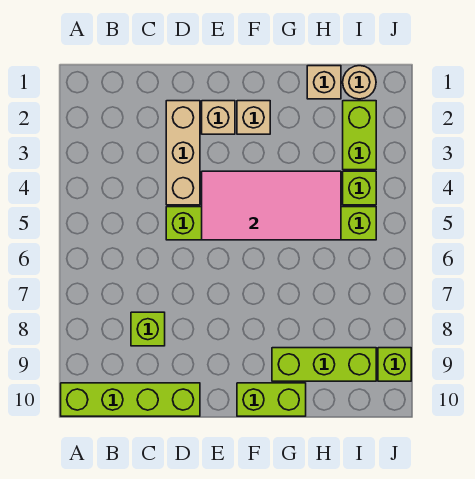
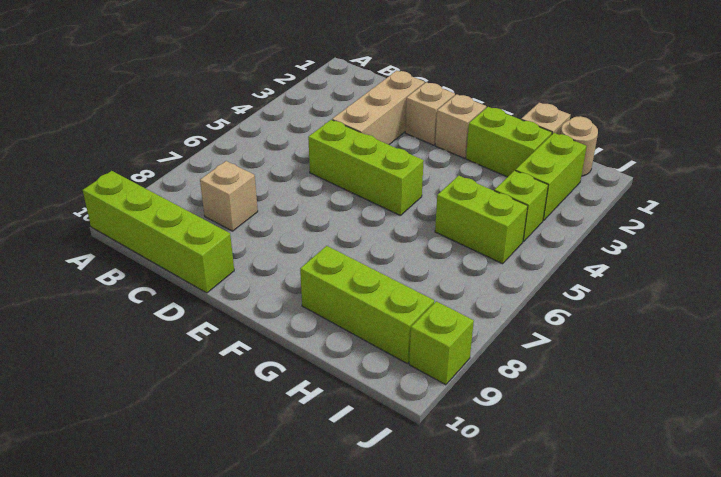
lime 1x1 brick [131,312,165,346] -> tan 1x1 brick [200,161,258,231]
pink 2x4 tile [202,171,341,240] -> none
lime 1x2 brick [237,383,306,416] -> lime 1x2 brick moved to [466,107,552,177]

